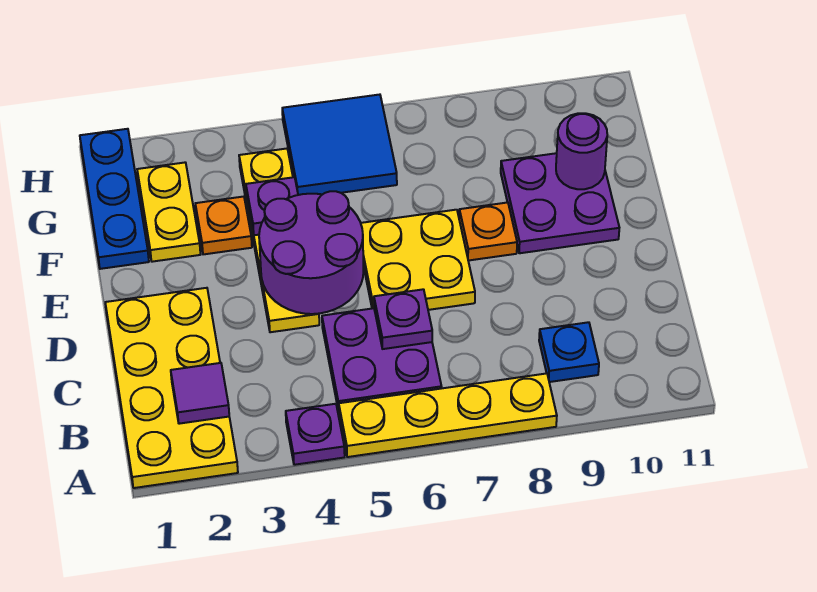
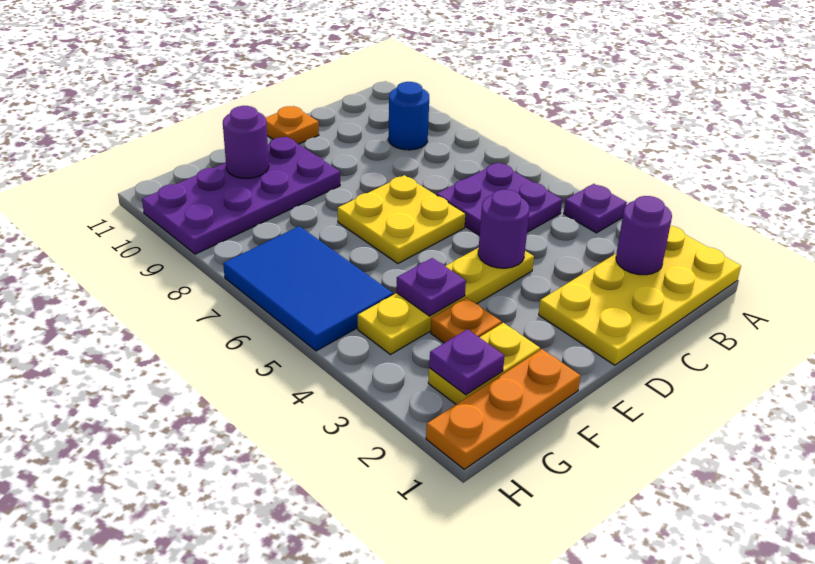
yellow 1x4 plate [339,373,557,457] -> none
purple 1x1 tile [171,363,229,424] -> purple 1x1 round brick [616,196,672,275]
blue 1x1 plate [539,322,599,382] -> blue 1x1 round brick [388,82,429,150]
purple 1x1 plate [374,289,432,349] -> purple 1x1 plate moved to [429,329,505,395]
purple 2x2 round brick [259,191,364,314] -> purple 1x1 round brick [478,190,529,268]
orange 1x1 plate [459,202,517,261] -> orange 1x1 plate moved to [266,106,319,144]
purple 2x2 plate [501,153,619,253] -> purple 2x4 plate [142,137,340,254]
blue 1x3 plate [80,129,149,269] -> orange 1x3 plate [426,349,581,469]
blue 2x2 tile [282,95,397,195] -> blue 2x3 tile [223,226,393,351]

